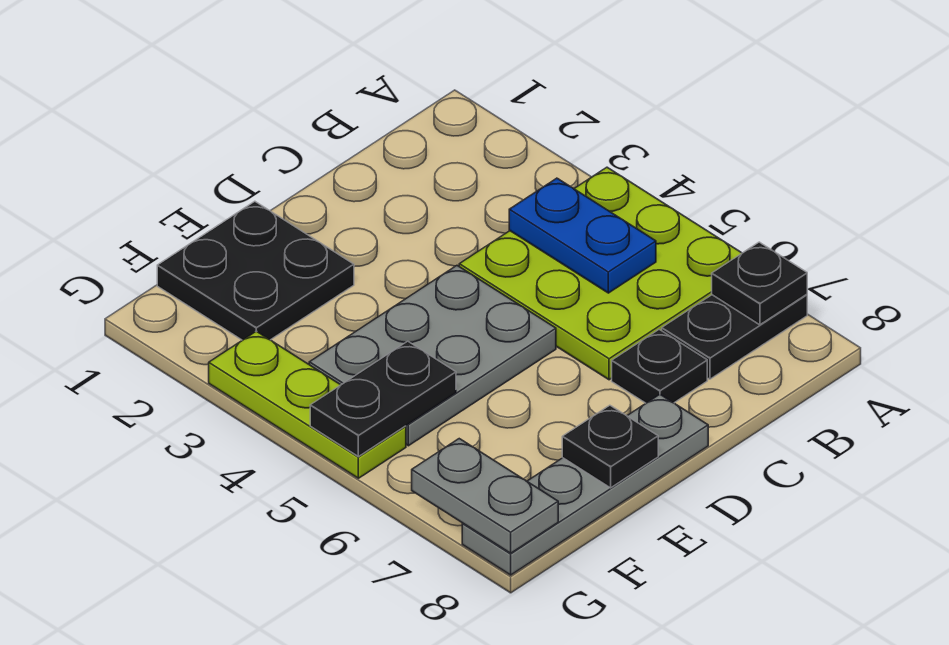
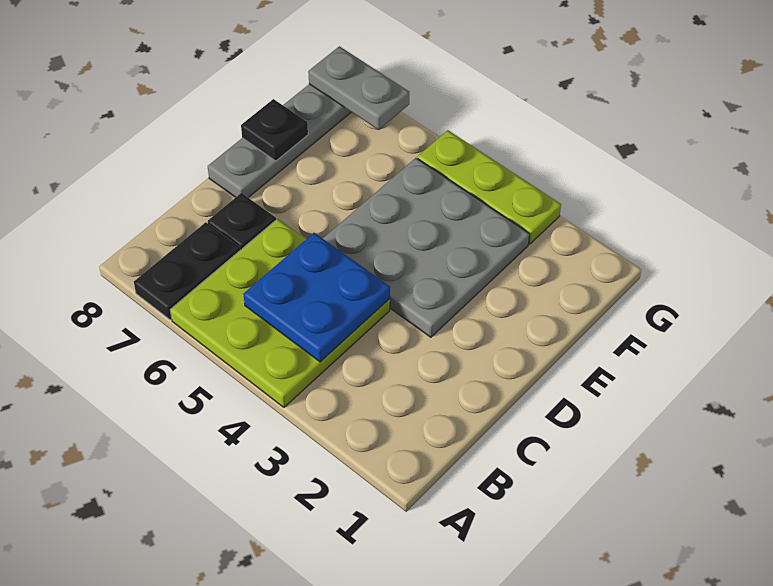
black 1x1 plate [712,242,807,325] -> none
blue 1x2 plate [509,178,656,293] -> blue 2x2 plate [243,233,390,362]
grey 2x3 plate [309,266,556,446] -> grey 3x3 plate [323,158,530,337]
black 2x2 plate [157,201,354,340] -> none
black 1x2 plate [310,341,456,457] -> none

